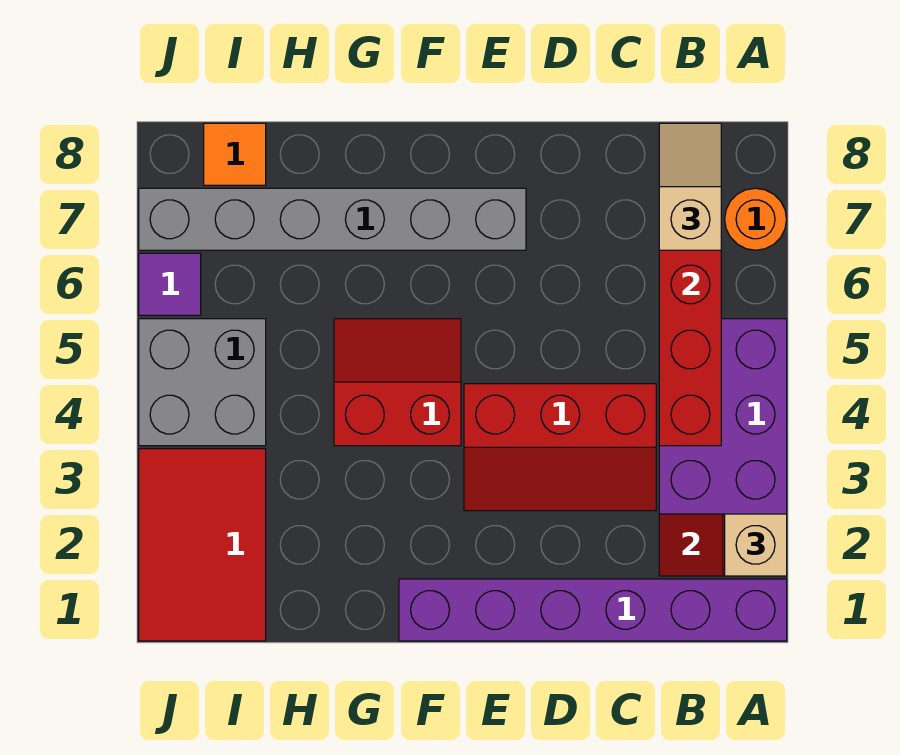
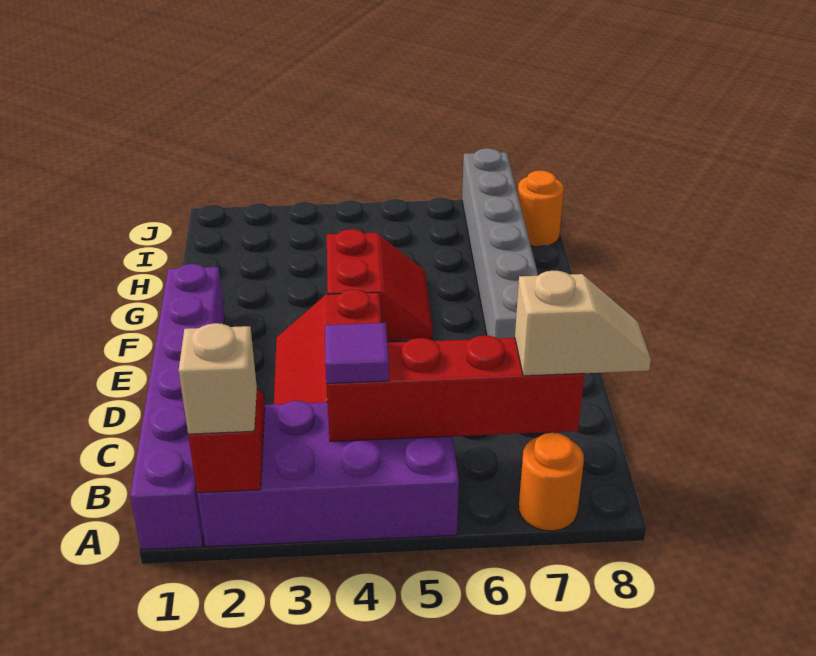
red 2x3 tile [139,449,266,641] -> none
grey 2x2 brick [139,319,266,446] -> none
orange 1x1 tile [204,123,266,185] -> orange 1x1 round brick [518,171,564,246]
purple 1x1 tile [139,253,201,315] -> purple 1x1 tile moved to [325,323,389,384]

